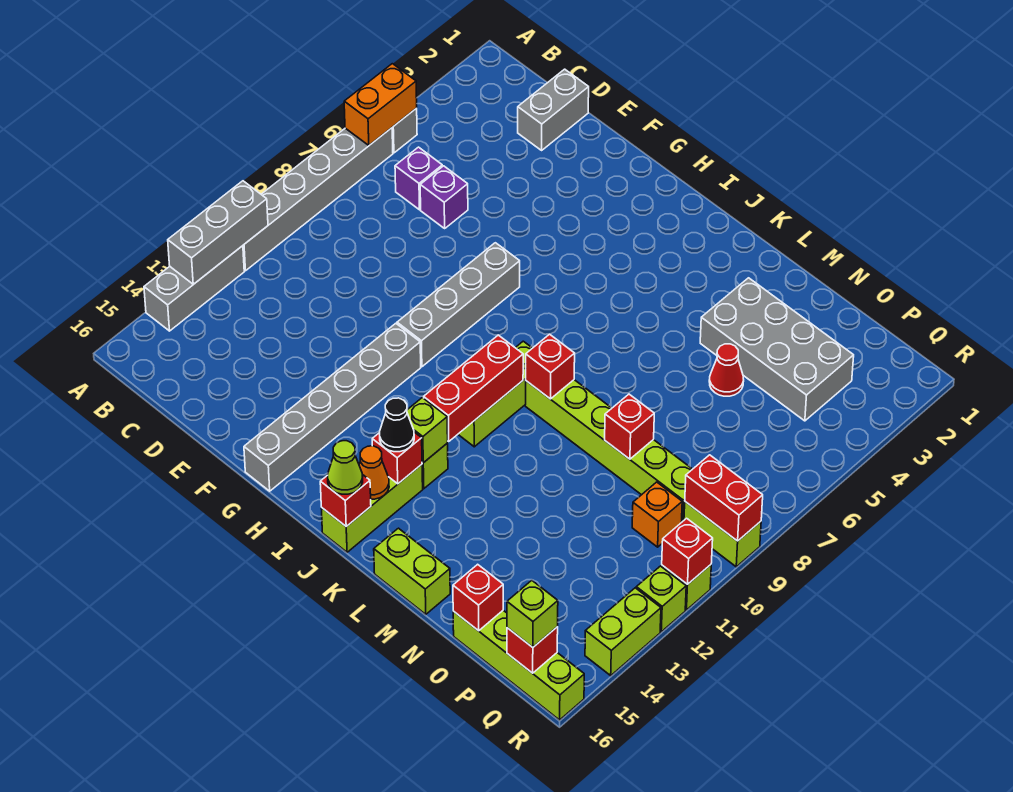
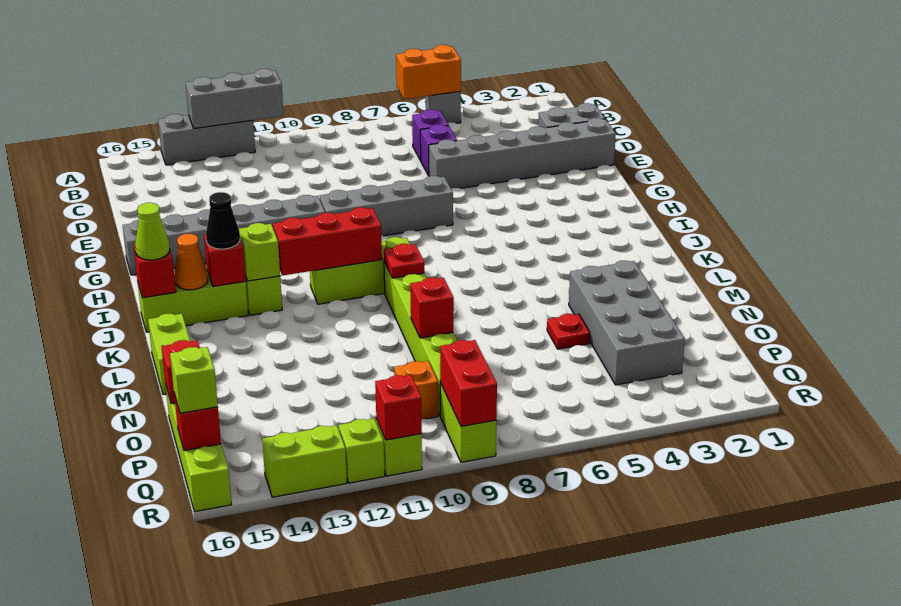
grey 1x6 brick [243,128,393,271] -> grey 1x6 brick moved to [429,118,616,188]
red 1x1 brick [526,334,575,399] -> red 1x1 plate [384,244,424,278]
red 1x1 cone [709,344,744,396] -> red 1x1 plate [547,314,590,349]

